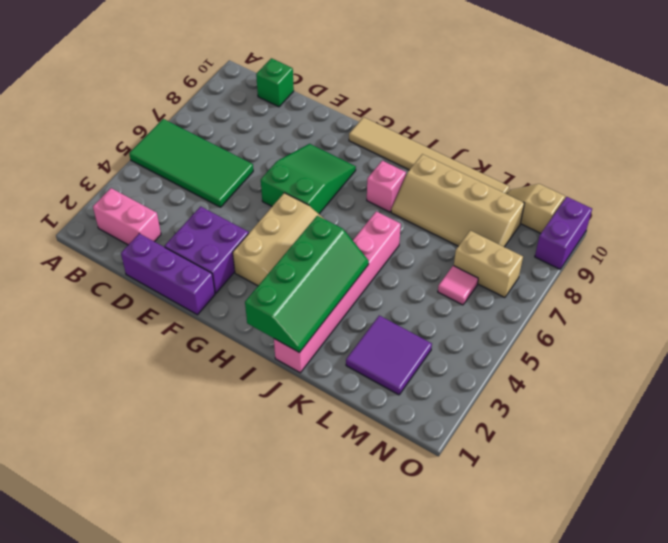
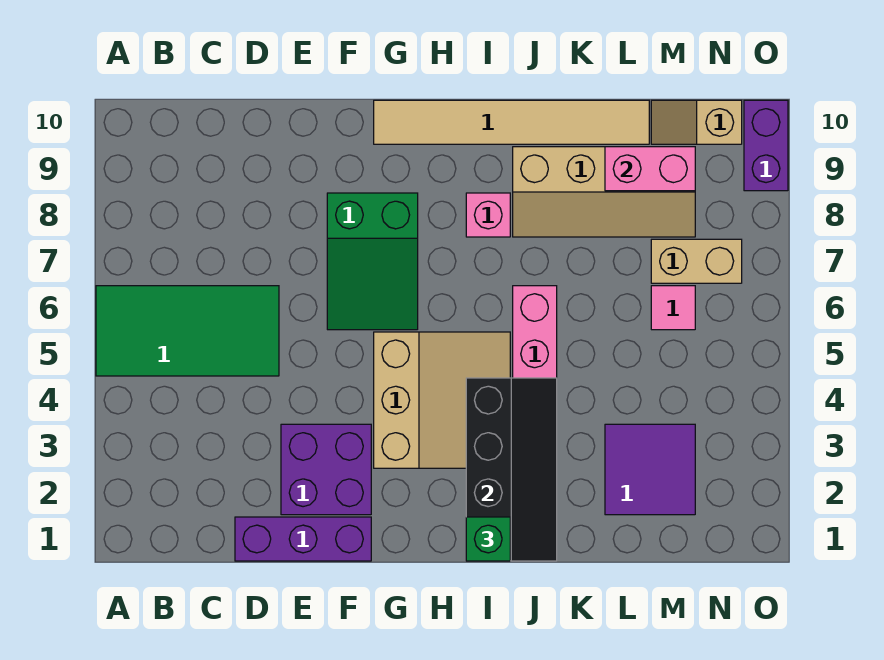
pink 1x2 brick [93,188,161,245] -> pink 1x2 brick moved to [605,147,695,191]
green 1x1 brick [256,58,294,107] -> green 1x1 brick moved to [466,517,510,561]
green 2x3 slope [261,144,356,214] -> green 2x3 slope turned to [327,193,418,330]
green 2x4 slope [245,216,369,353] -> black 2x4 slope [466,378,557,561]

